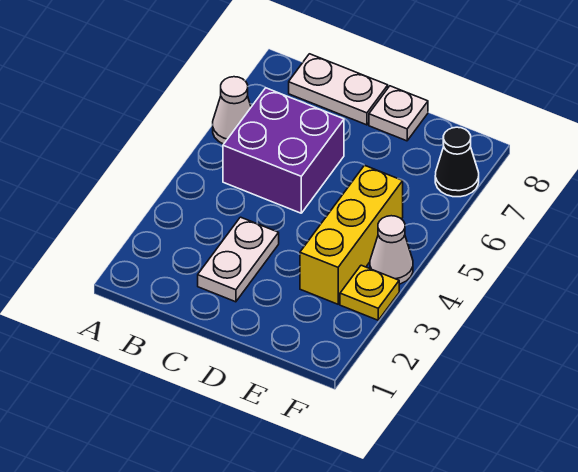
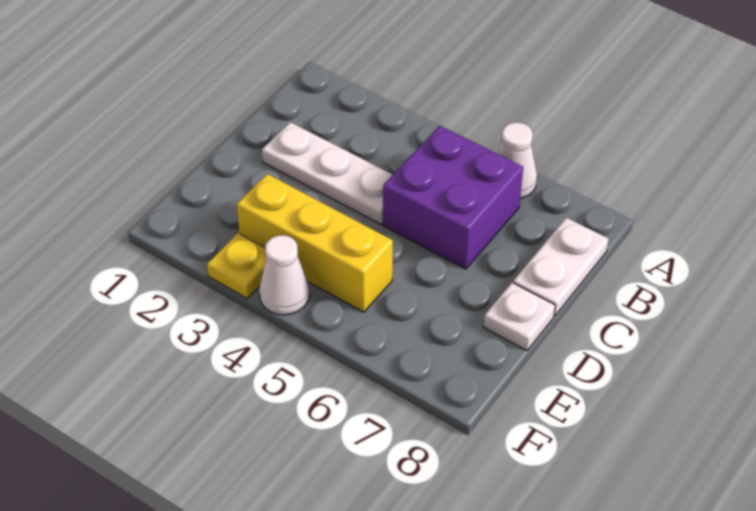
white 1x2 plate [198,217,279,302] -> white 1x3 plate [262,122,393,224]
black 1x1 cone [435,127,479,197] -> none

